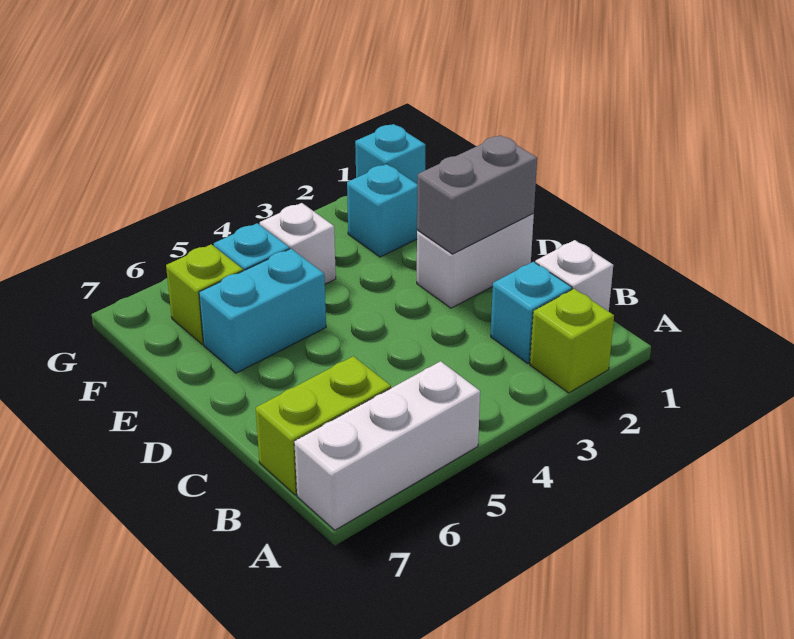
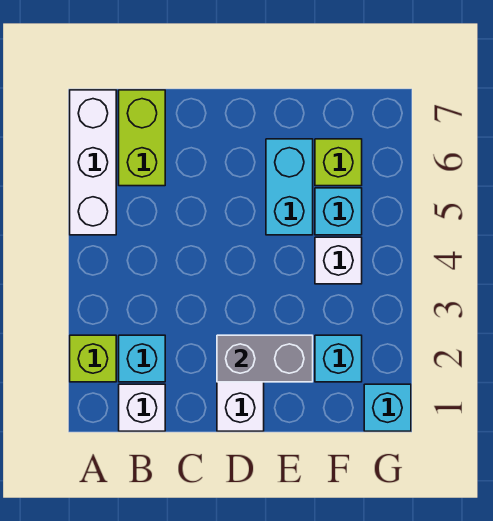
grey 1x2 brick [417,135,537,254] -> grey 1x2 brick turned to [217,335,313,382]

